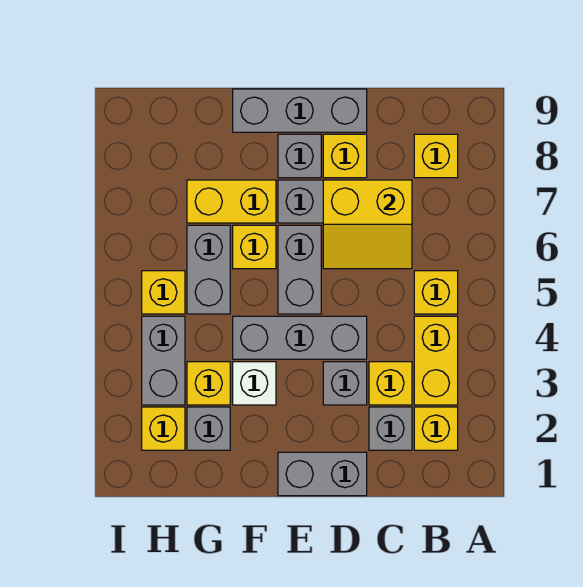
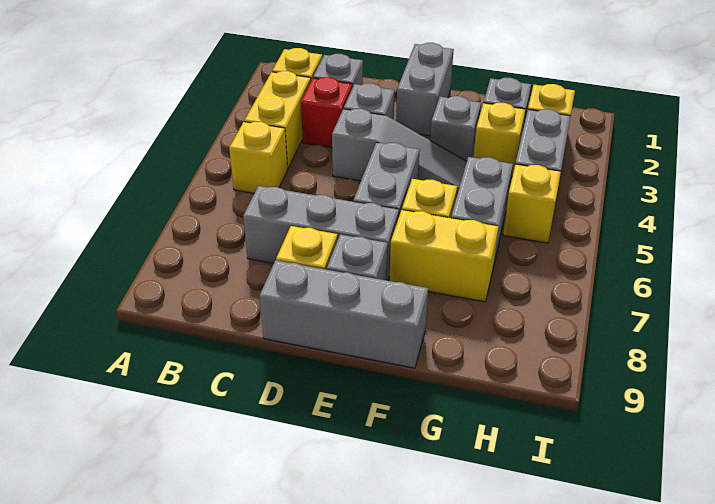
yellow 1x1 brick [414,134,458,178] -> none
yellow 1x1 brick [369,362,412,405] -> red 1x1 brick [301,77,352,148]
yellow 2x2 slope [323,180,412,269] -> none
grey 1x2 brick [278,452,367,496] -> grey 1x2 brick turned to [396,43,454,136]
grey 1x3 brick [233,316,367,359] -> grey 1x3 slope [332,109,467,194]
white 1x1 brick [233,362,276,405] -> grey 1x1 brick [430,96,481,161]

